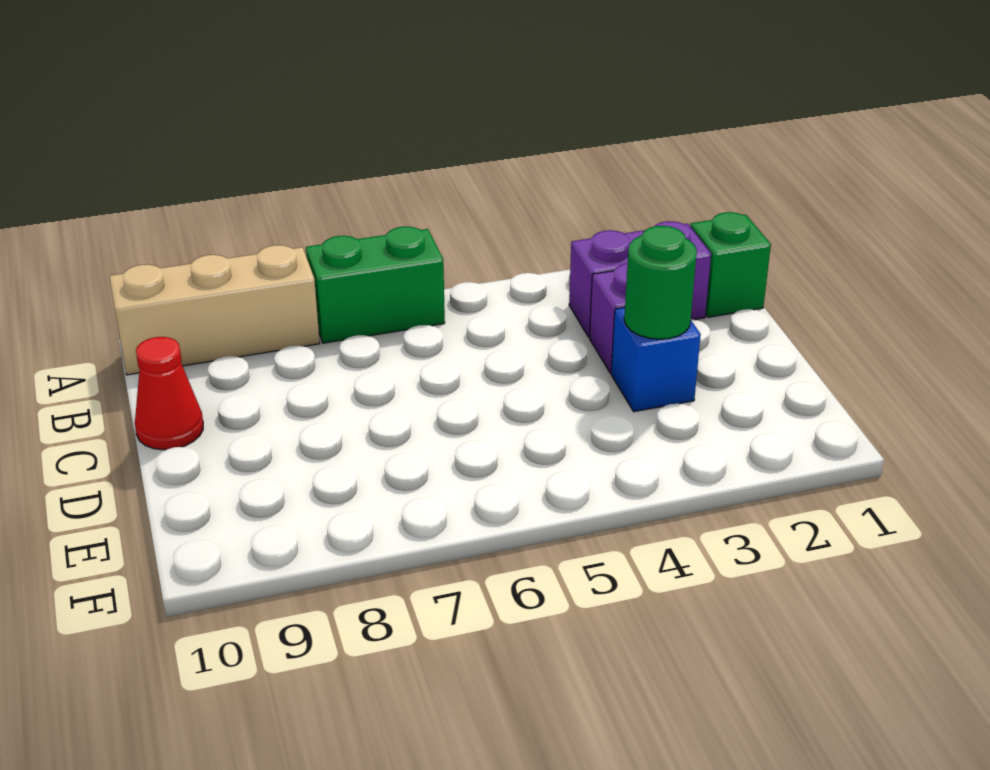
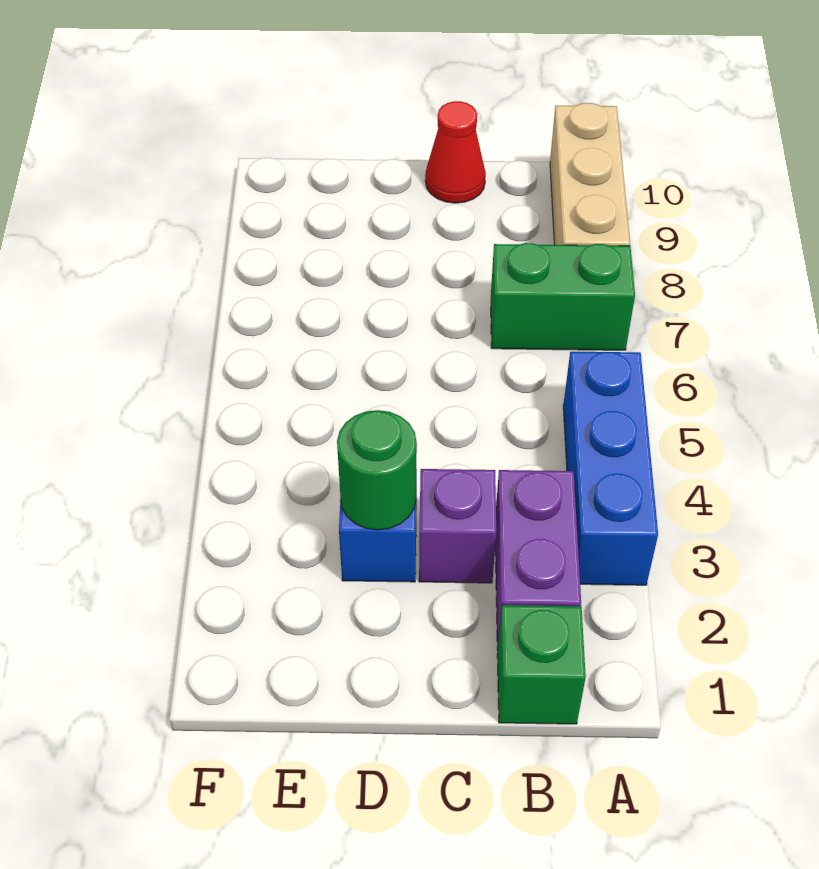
none -> blue 1x3 brick [563,352,658,585]
green 1x2 brick [306,227,445,343] -> green 1x2 brick turned to [491,243,635,350]

